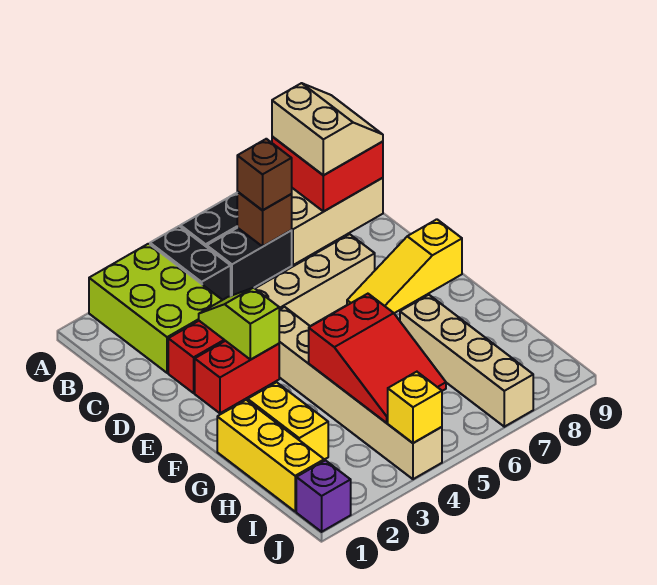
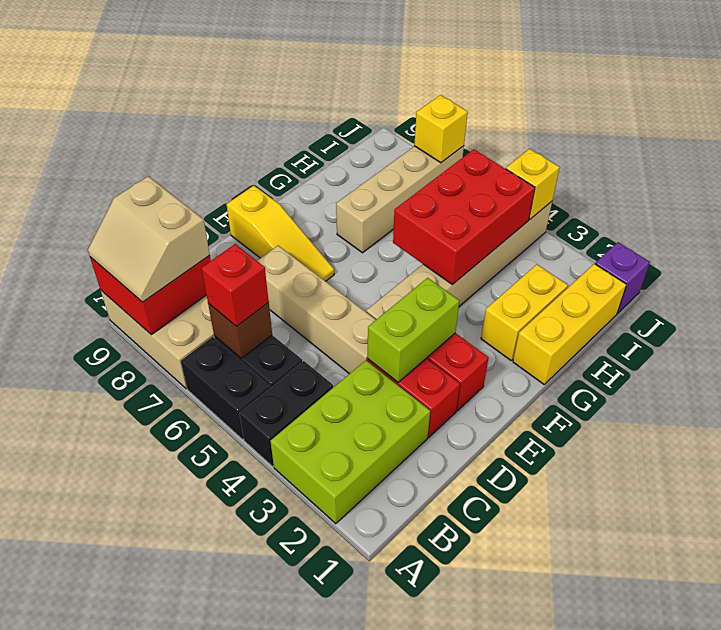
tan 2x2 slope [272,83,383,175] -> tan 2x2 slope turned to [88,176,210,302]
brown 1x1 brick [237,139,292,210] -> red 1x1 brick [202,244,269,327]
lime 1x2 slope [199,288,279,360] -> lime 1x2 brick [368,278,459,382]
red 2x3 slope [309,294,446,423] -> red 2x3 brick [393,149,535,285]
none -> yellow 1x1 brick [414,95,468,163]

